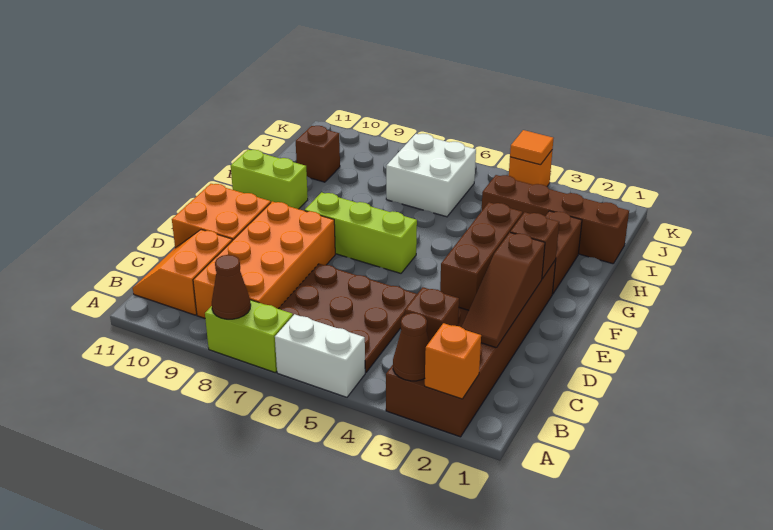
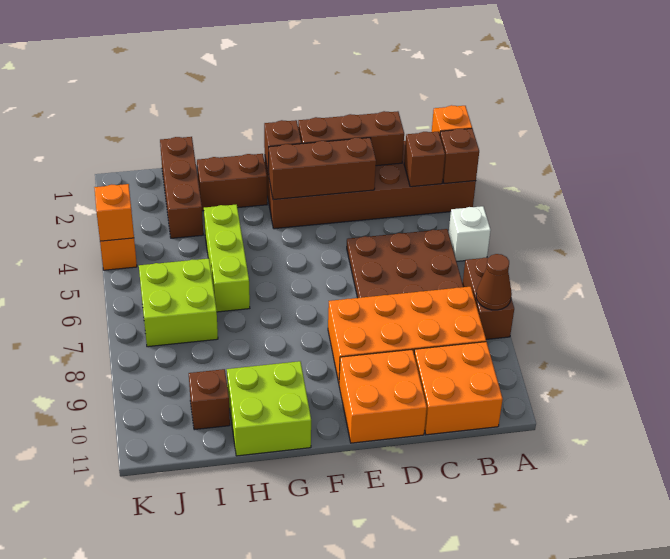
brown 1x1 cone [393,313,429,381] -> brown 1x1 brick [440,128,479,184]
white 1x2 brick [275,314,365,397] -> white 1x1 brick [449,206,491,261]
lime 1x2 brick [205,300,293,373] -> brown 1x2 brick [463,258,514,339]
orange 2x2 slope [133,230,232,315] -> orange 2x2 brick [414,342,503,435]
brown 1x3 slope [461,233,545,348] -> brown 1x3 brick [298,111,404,166]
lime 1x3 brick [305,192,417,273] -> lime 1x3 brick moved to [204,204,250,312]
lime 1x2 brick [231,150,308,209] -> lime 2x2 brick [227,361,311,456]
brown 1x4 brick [482,175,629,264] -> brown 1x3 brick [160,137,203,238]
white 2x2 brick [386,134,476,217] -> lime 2x2 brick [139,258,218,347]
orange 1x1 tile [510,130,554,165] -> orange 1x1 brick [94,184,134,241]

